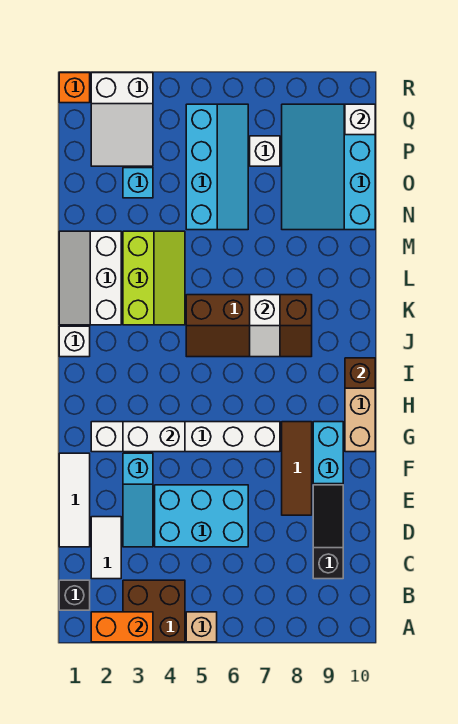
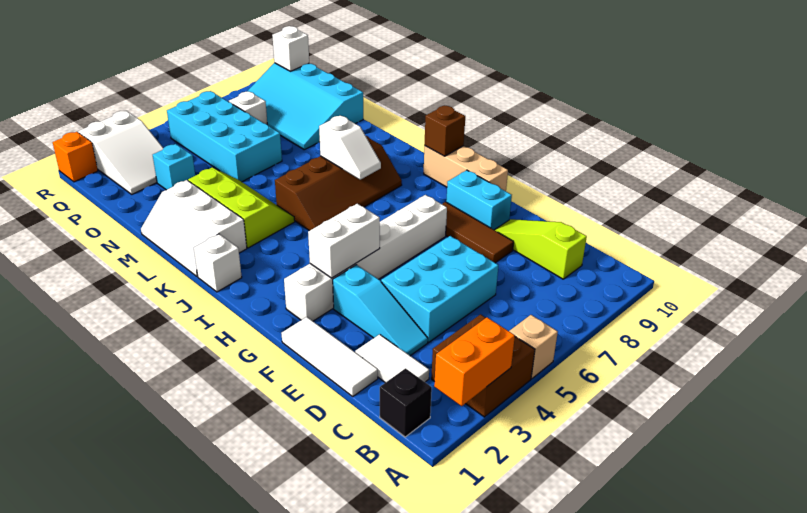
black 1x3 slope [313,485,343,579] -> lime 1x3 slope [495,219,587,279]
cyan 2x4 slope [186,104,248,230] -> cyan 2x4 brick [167,91,282,182]

